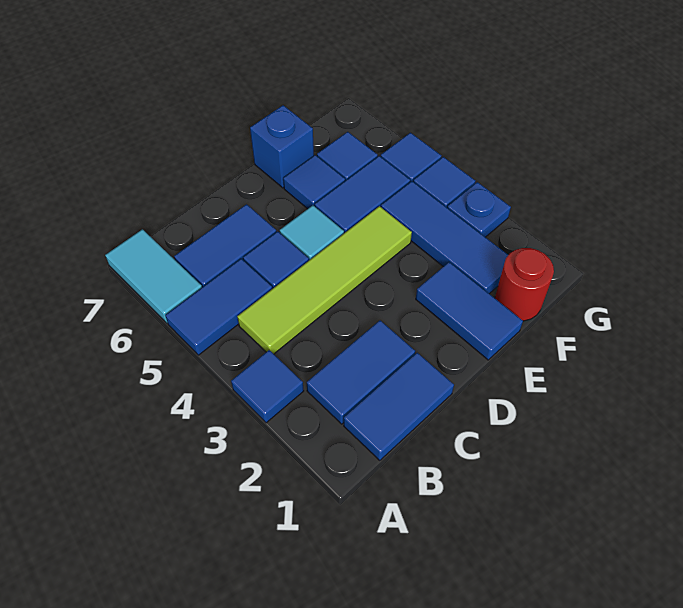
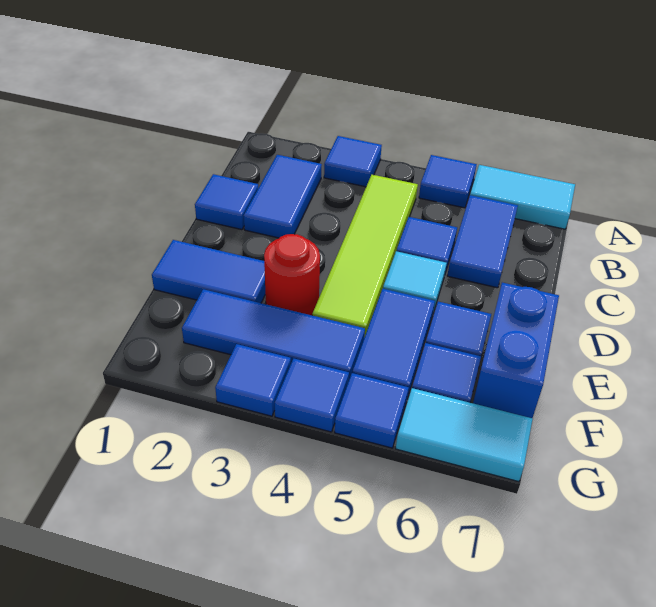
blue 1x2 tile [165,259,272,355] -> blue 1x1 tile [419,155,477,208]
blue 1x2 tile [344,353,454,460] -> blue 1x1 tile [195,174,258,230]
blue 1x1 brick [250,105,314,188] -> blue 1x2 brick [473,283,559,418]
red 1x1 round brick [495,248,554,321] -> red 1x1 round brick moved to [264,234,320,315]
blue 1x1 plate [447,182,511,237] -> blue 1x1 tile [215,344,291,416]
none -> cyan 1x2 tile [396,388,533,482]

